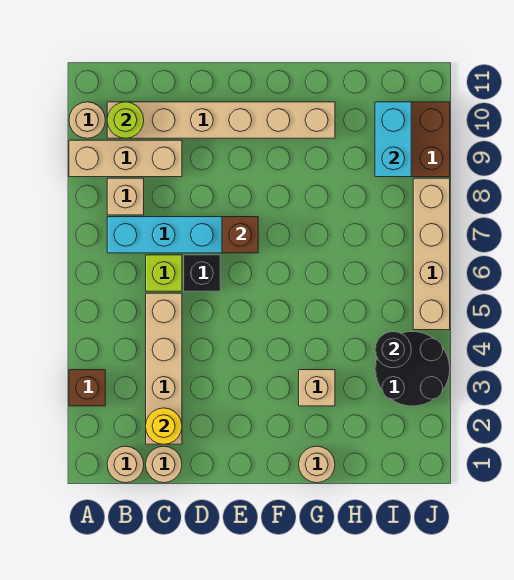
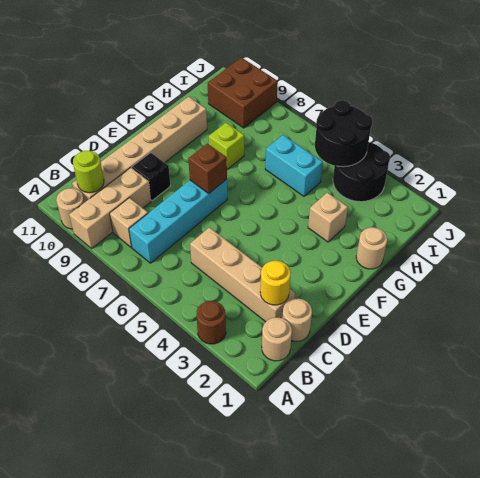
brown 1x1 brick [69,370,105,406] -> brown 1x1 round brick [197,301,226,344]
lime 1x1 brick [146,255,182,291] -> lime 1x1 brick moved to [209,123,244,169]
black 1x1 brick [184,255,220,291] -> black 1x1 brick moved to [132,153,170,200]
black 1x1 round brick [375,332,411,368] -> black 2x2 round brick [315,100,372,167]
cyan 1x2 brick [375,102,411,177] -> cyan 1x2 brick moved to [265,135,323,196]
tan 1x4 brick [413,178,450,330] -> none

